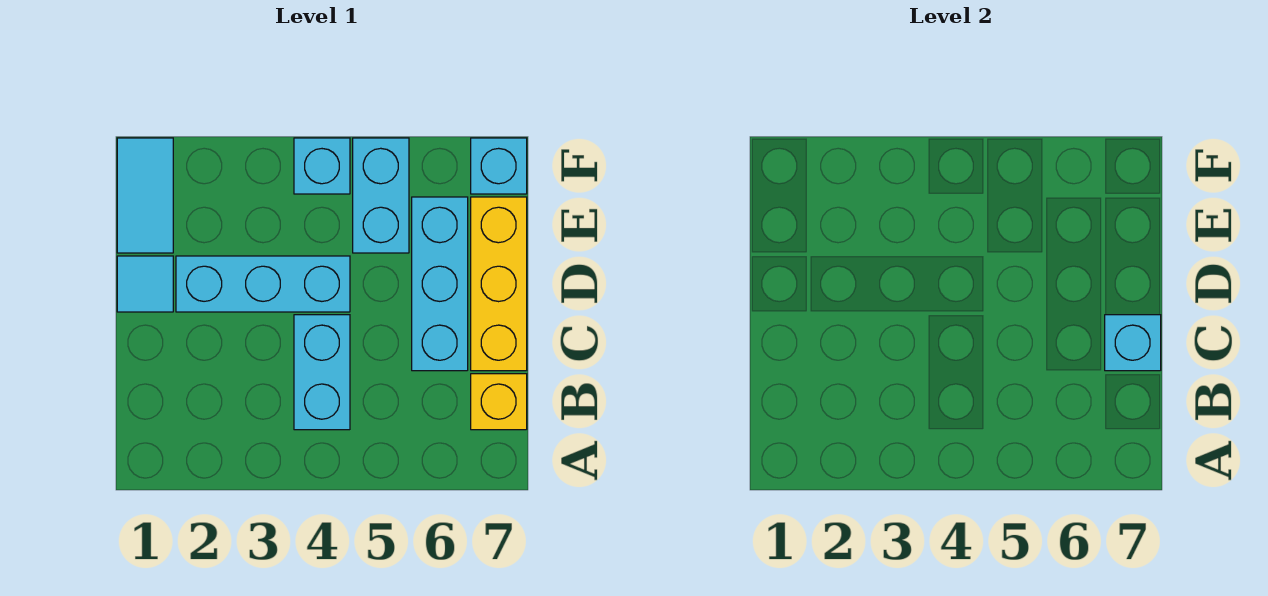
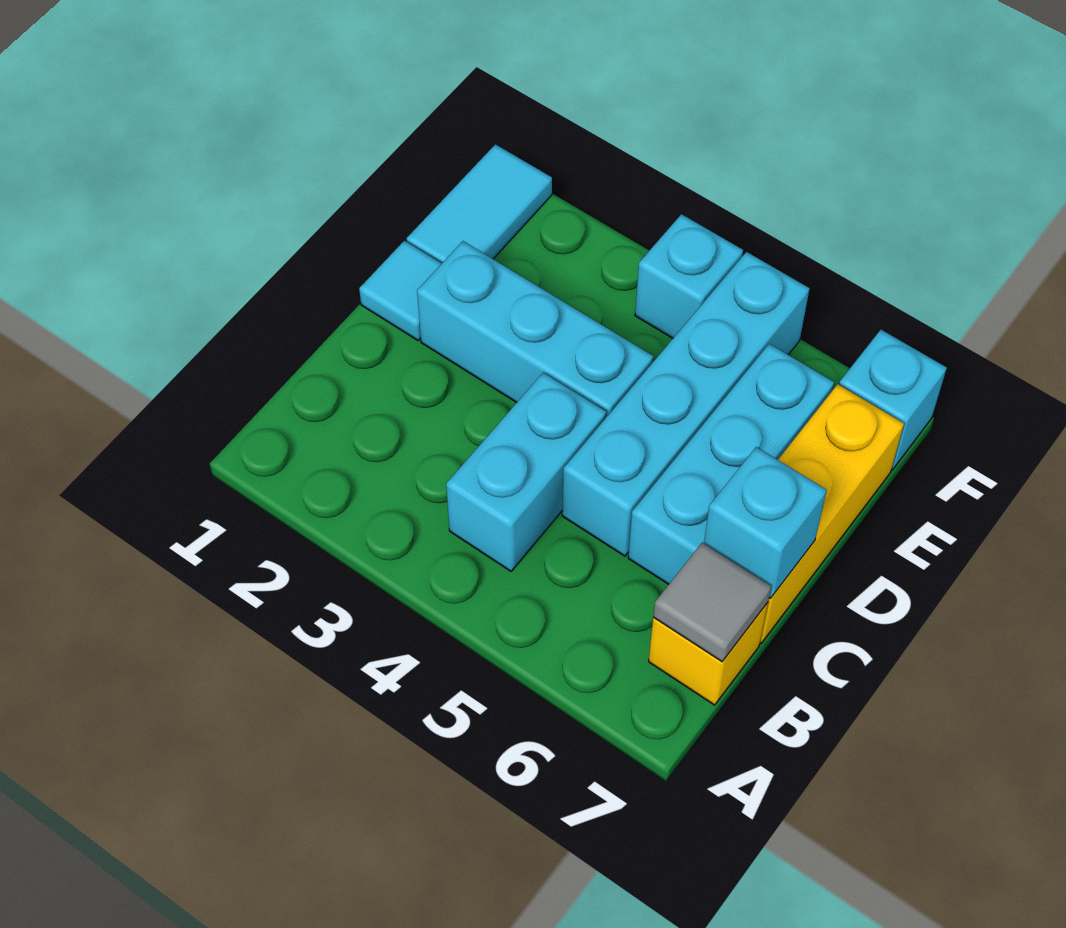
none -> grey 1x1 tile [653,543,771,662]
cyan 1x2 brick [353,138,409,253] -> cyan 1x4 brick [562,252,810,556]

